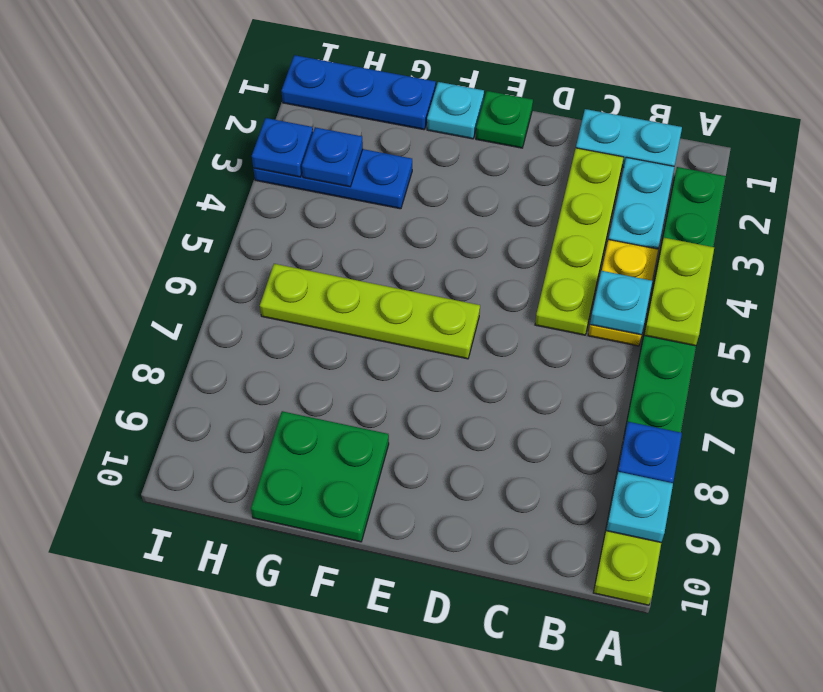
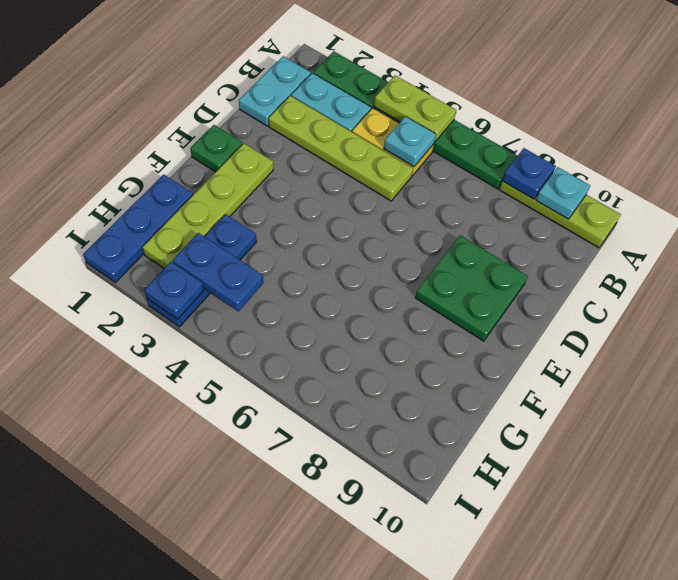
lime 1x4 plate [260,264,480,359] -> lime 1x4 plate moved to [143,144,273,268]
cyan 1x1 plate [427,82,484,139] -> none
green 2x2 plate [251,411,389,542] -> green 2x2 plate moved to [415,235,528,341]
blue 1x1 plate [302,127,363,187] -> blue 1x2 plate [173,233,263,311]

